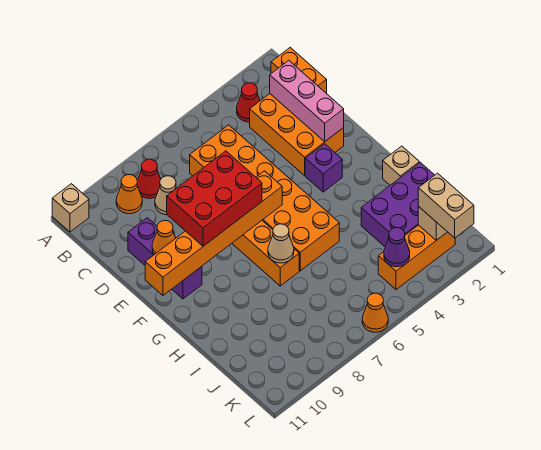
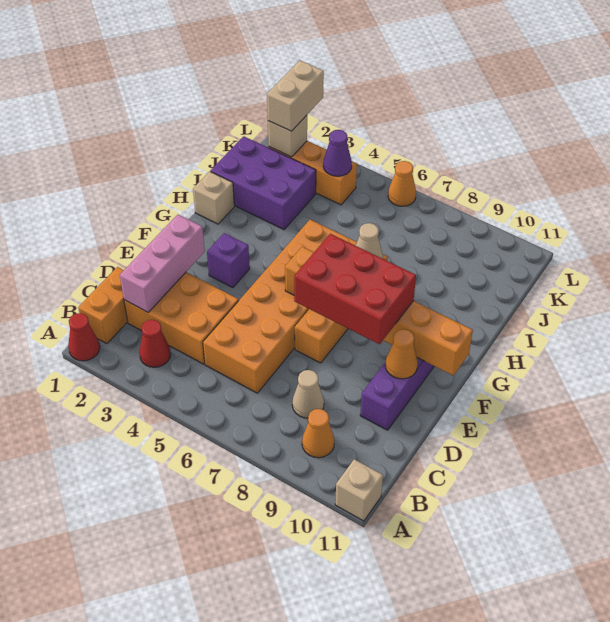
red 1x1 cone [137,159,161,198] -> red 1x1 cone moved to [68,313,100,361]
orange 2x3 brick [250,94,344,175] -> orange 2x3 brick turned to [124,272,239,364]

